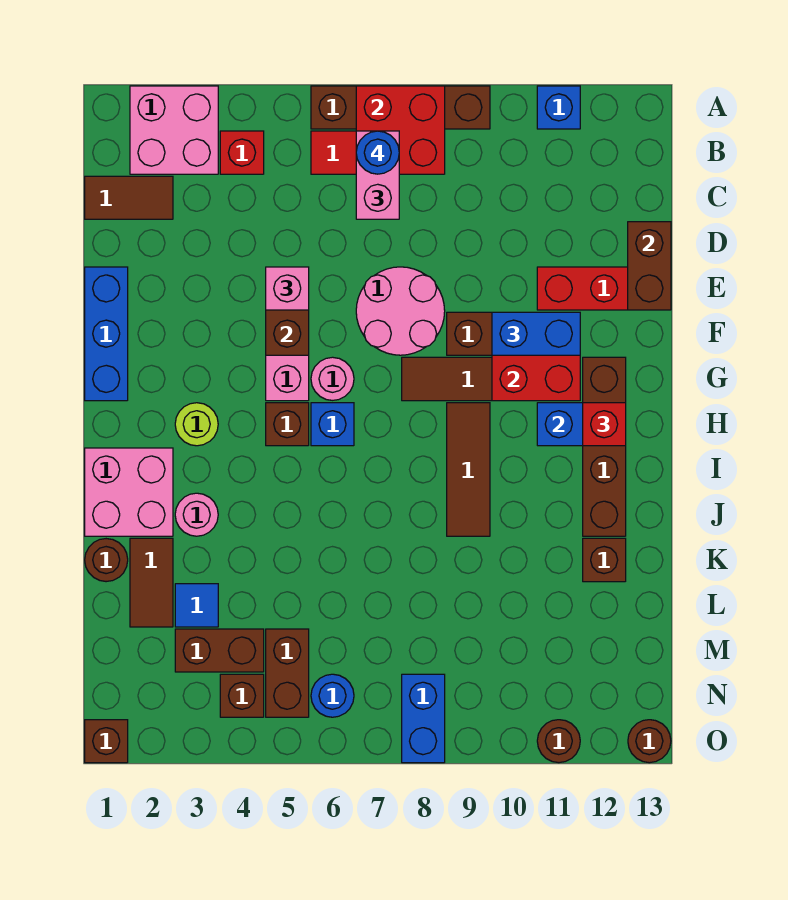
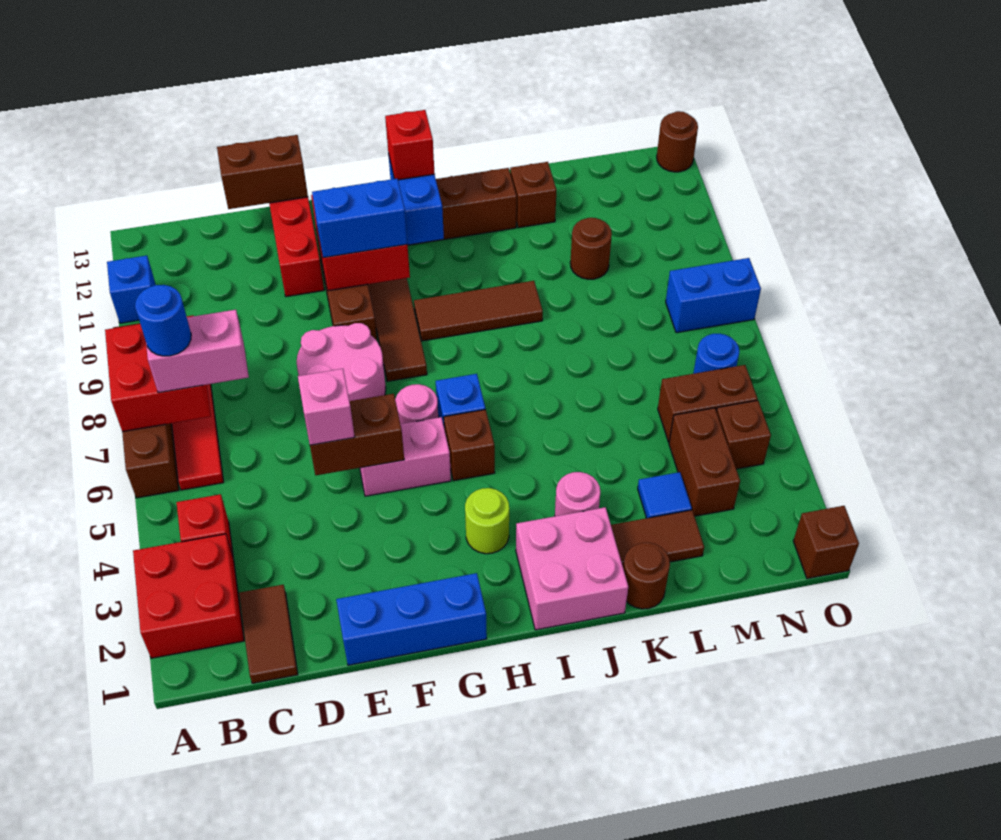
pink 2x2 brick [130,86,218,174] -> red 2x2 brick [133,534,244,658]
blue 1x2 brick [492,312,580,355] -> blue 1x2 brick turned to [312,179,407,258]
brown 1x1 round brick [537,720,580,763] -> brown 1x1 round brick moved to [570,218,612,279]

